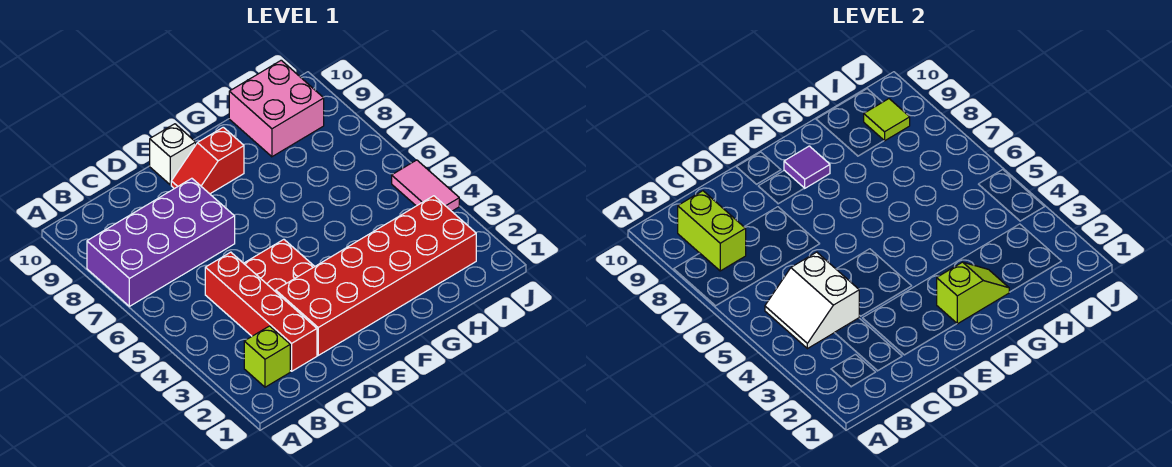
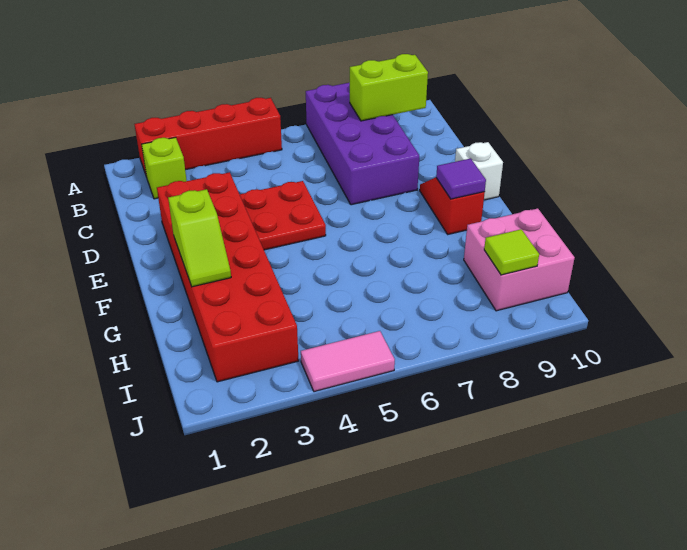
white 2x2 slope [765,252,859,349] -> none
red 1x4 brick [205,252,317,371] -> red 1x4 brick moved to [134,98,282,177]

